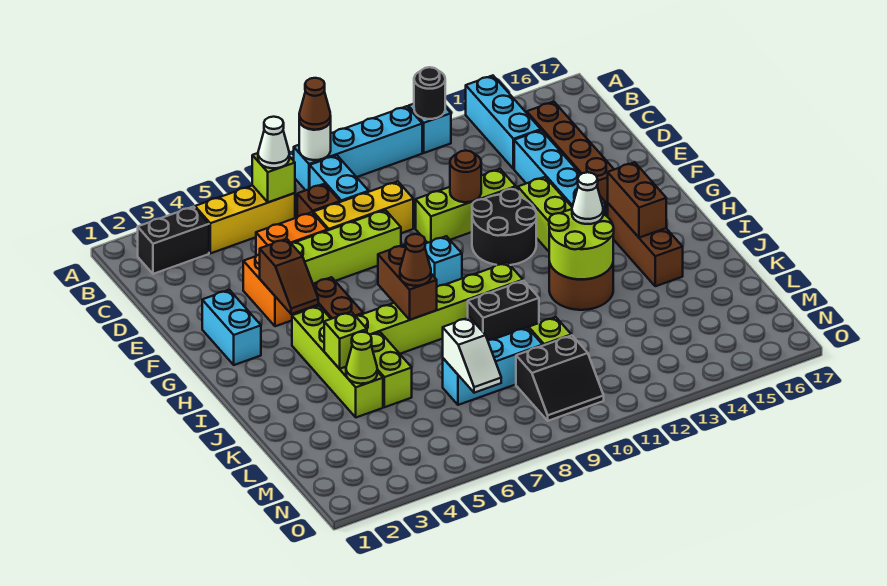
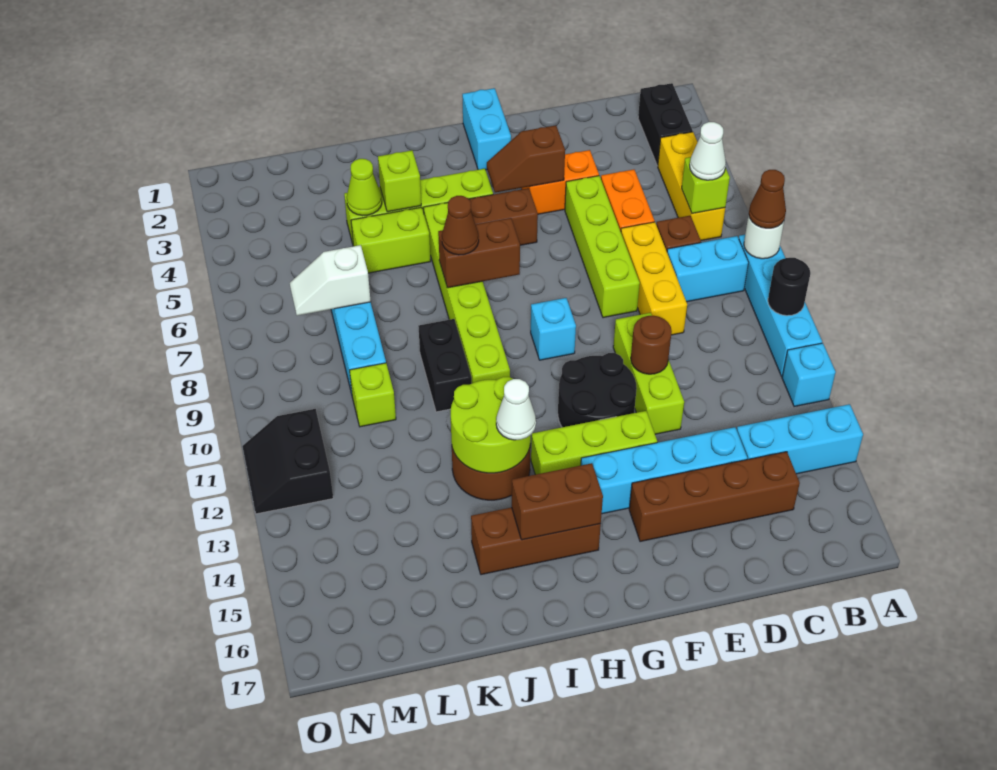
black 1x1 round brick [414,67,445,119] -> black 1x1 round brick moved to [768,258,810,316]
cyan 1x2 brick [202,290,261,365] -> cyan 1x2 brick turned to [462,88,511,170]
black 2x2 slope [516,335,604,421] -> black 2x2 slope moved to [242,409,333,514]

